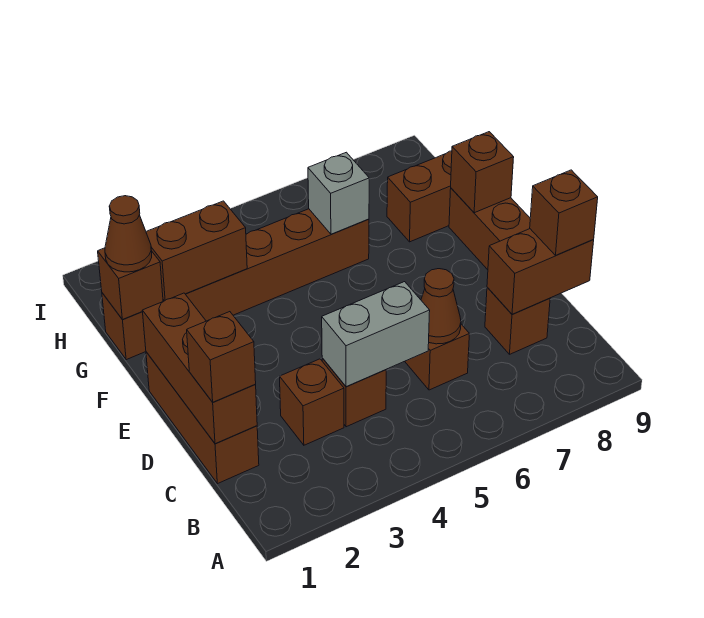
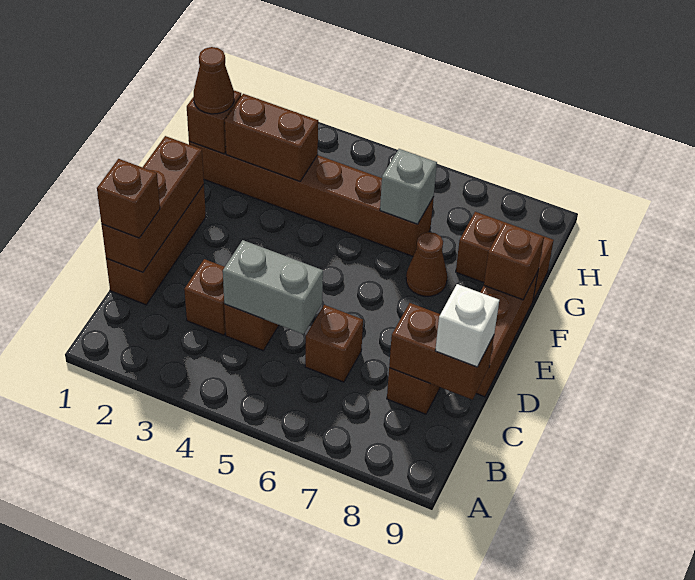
brown 1x1 cone [421,269,461,344] -> brown 1x1 cone moved to [406,232,447,296]
brown 1x1 brick [530,170,598,255] -> white 1x1 brick [435,284,499,367]

